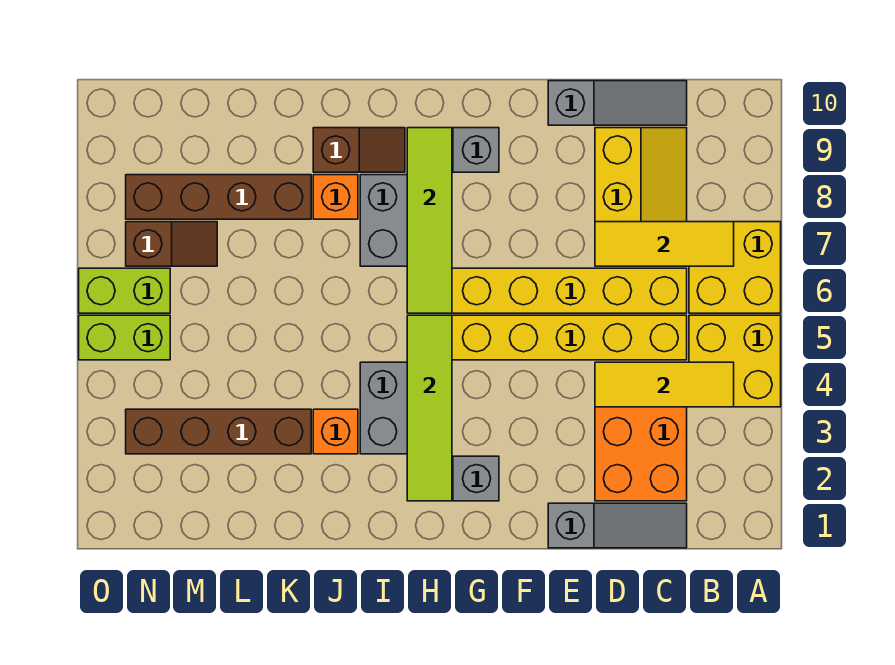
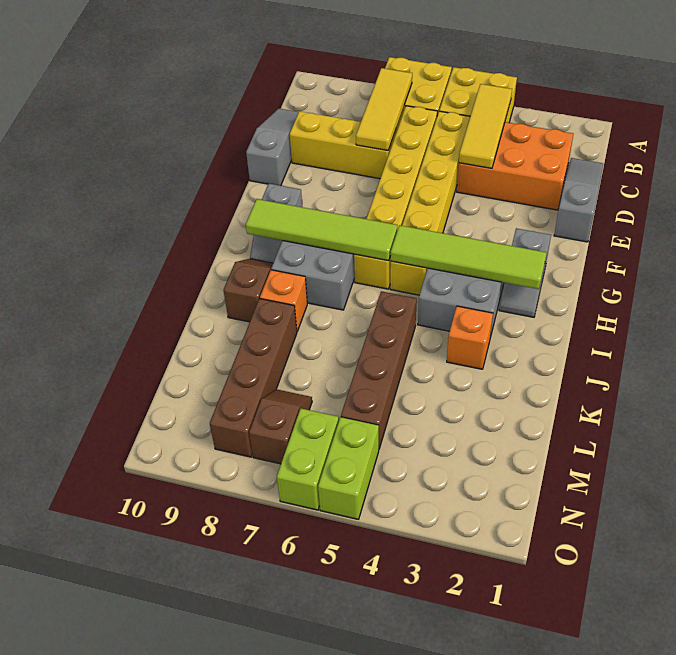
brown 1x4 brick [126,409,311,454] -> brown 1x4 brick moved to [341,291,417,448]

